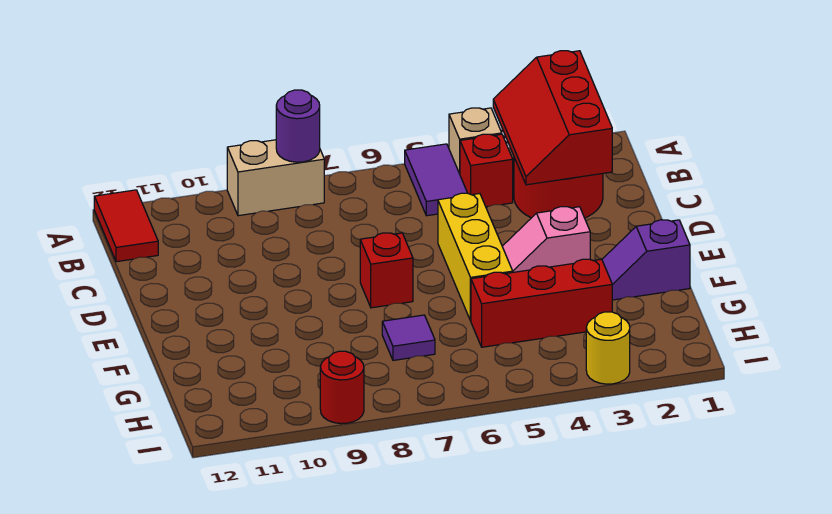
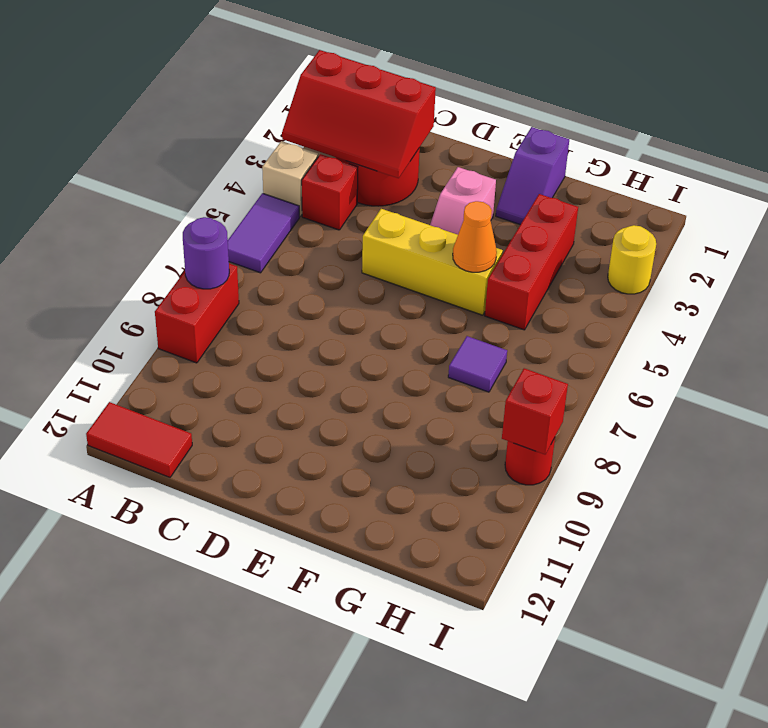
purple 1x2 tile [405,144,467,216] -> purple 1x2 tile turned to [228,193,299,273]
tan 1x2 brick [227,140,324,216] -> red 1x2 brick [155,264,239,363]
red 1x1 brick [360,233,413,308] -> red 1x1 brick moved to [502,368,568,454]
none -> orange 1x1 cone [453,201,497,272]

